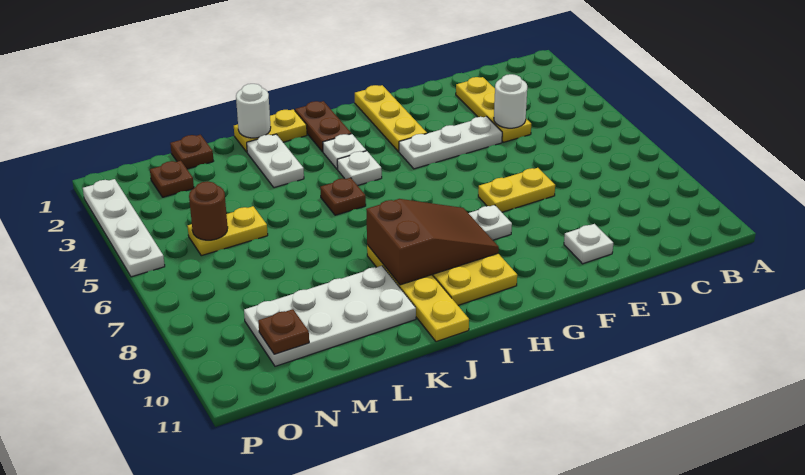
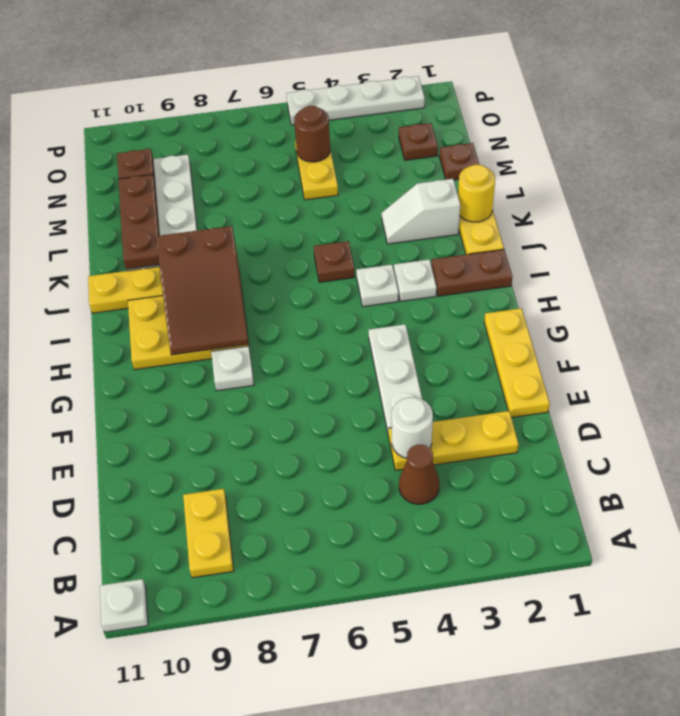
none -> brown 1x1 cone [399,444,439,504]
yellow 1x2 plate [478,168,555,212] -> yellow 1x2 plate moved to [183,489,234,578]
white 1x1 plate [564,224,613,264] -> white 1x1 plate moved to [100,579,148,632]
yellow 1x3 plate [355,85,427,151] -> yellow 1x3 plate turned to [484,308,550,418]
white 1x1 round brick [236,84,271,138] -> yellow 1x1 round brick [458,165,495,222]
white 1x2 plate [247,134,304,188] -> white 1x2 slope [382,179,460,244]
none -> brown 1x3 plate [118,174,159,269]

